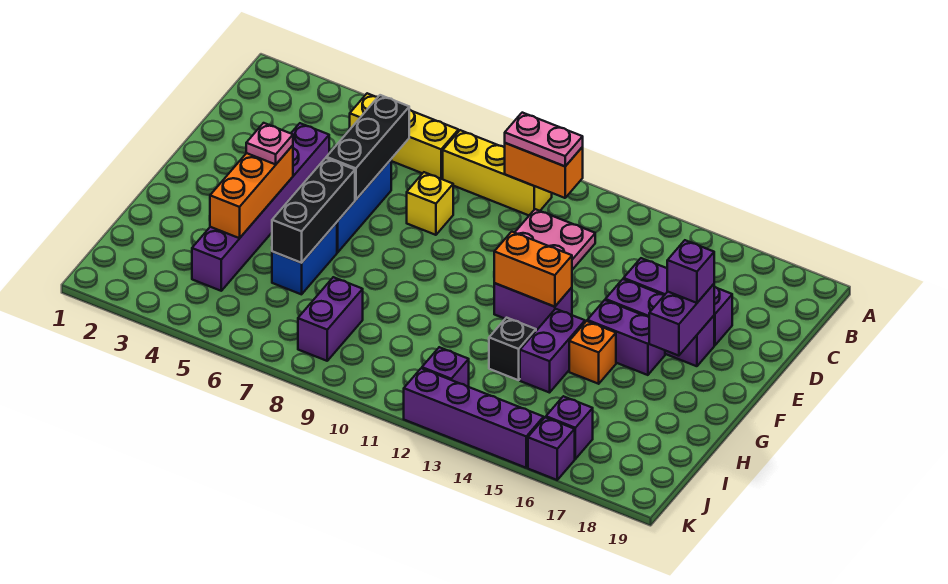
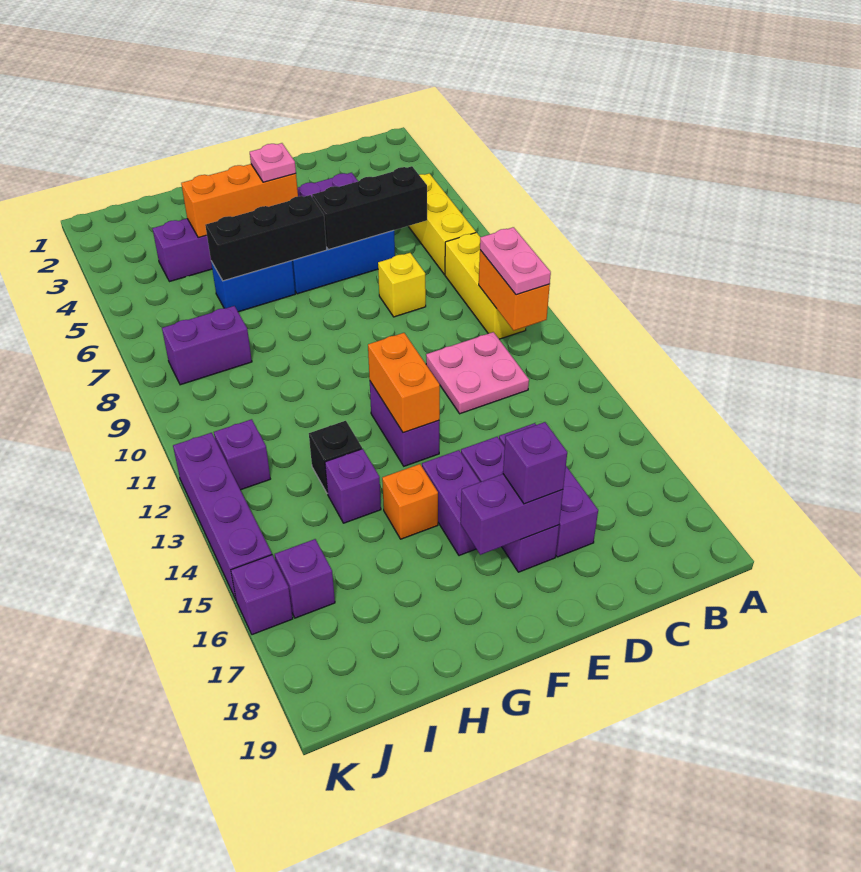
purple 1x2 brick [520,309,585,393] -> purple 1x1 brick [325,449,381,523]

